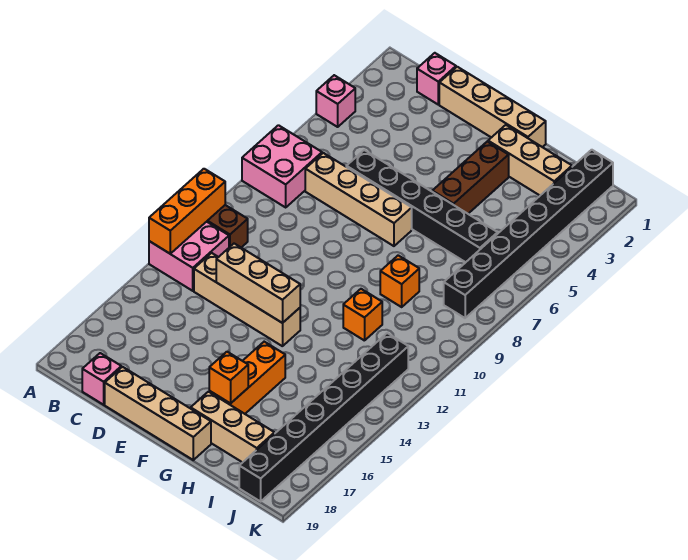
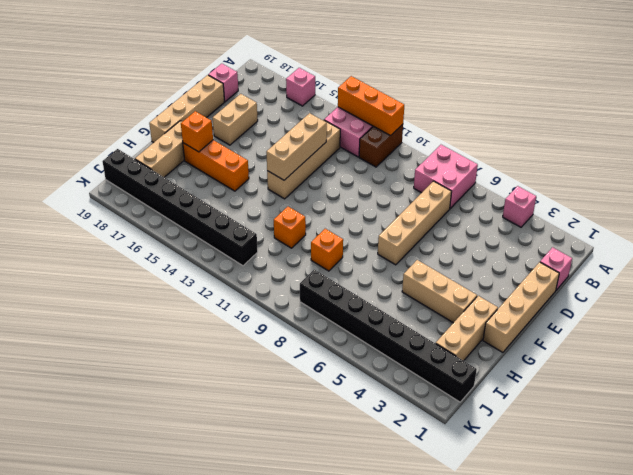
none -> pink 1x1 brick [286,68,315,106]
black 1x6 brick [346,150,498,262] -> none
none -> tan 1x2 brick [213,94,258,145]
brown 1x3 brick [432,142,509,214] -> tan 1x3 brick [402,260,477,323]

